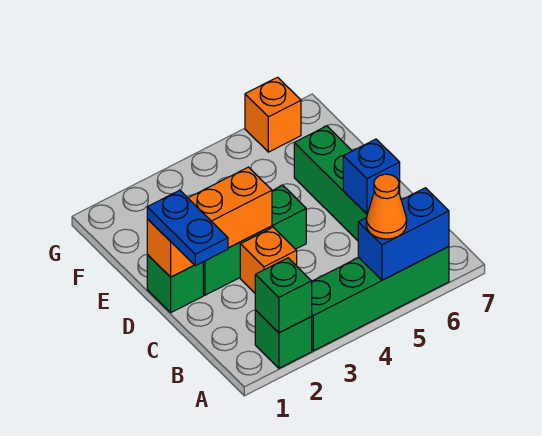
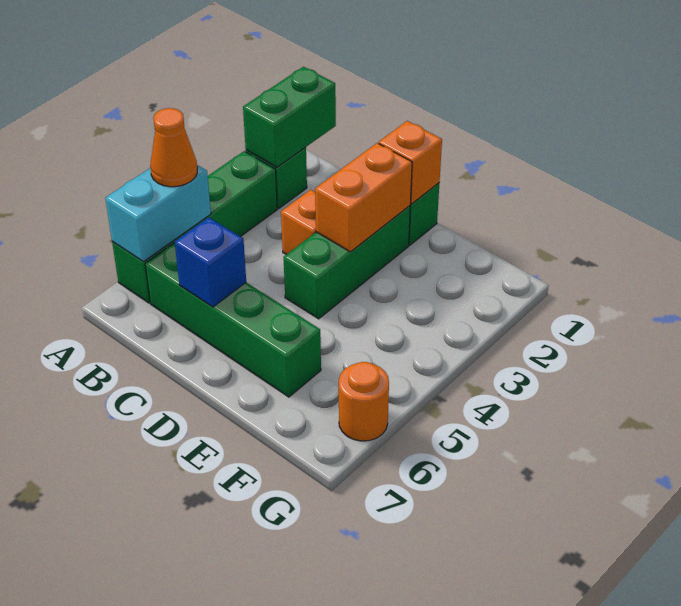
green 1x1 brick [255,258,312,333] -> green 1x2 brick [243,67,336,167]
blue 1x2 brick [358,188,449,280] -> cyan 1x2 brick [105,165,211,262]
blue 1x2 plate [147,190,228,266] -> none
orange 1x1 brick [245,77,301,152] -> orange 1x1 round brick [339,362,389,441]

